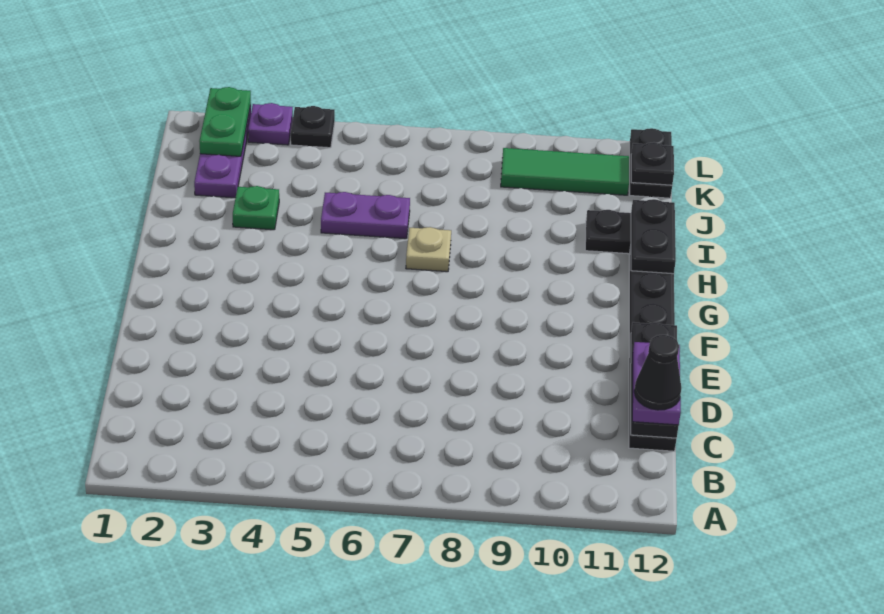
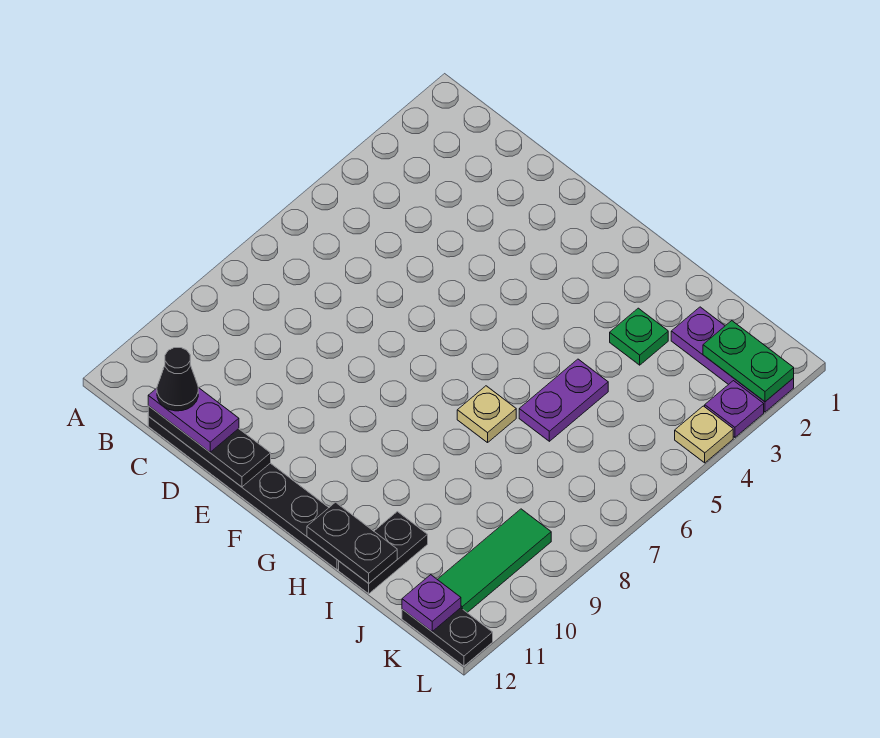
black 1x1 plate [631,142,674,185] -> purple 1x1 plate [402,575,461,631]
black 1x1 plate [291,106,335,148] -> tan 1x1 plate [675,406,733,463]

